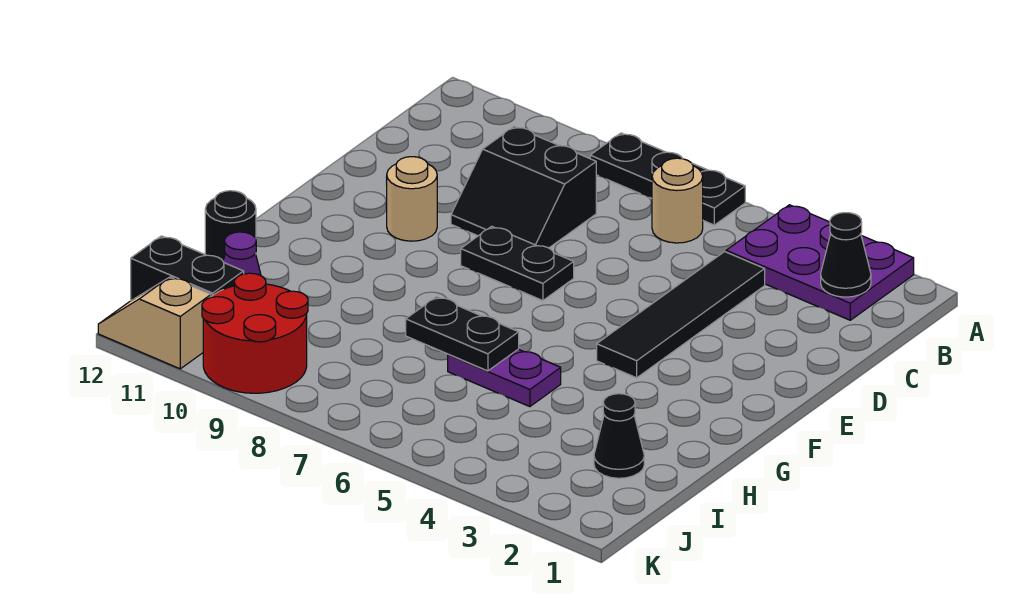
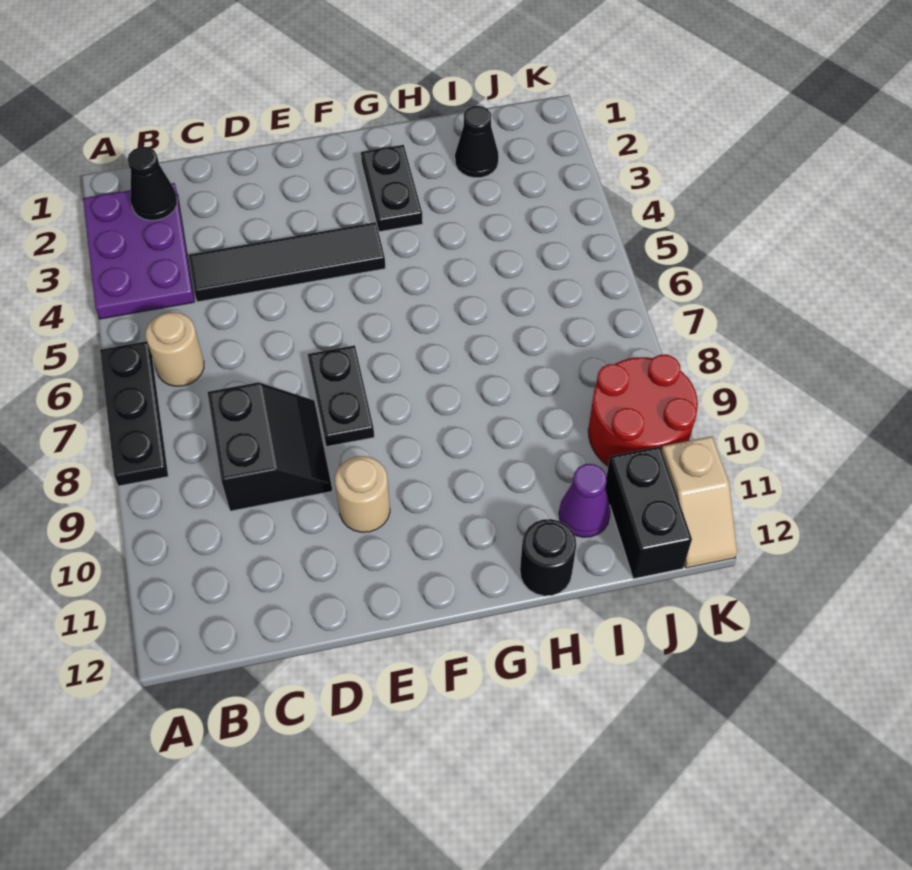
purple 1x2 plate [448,349,561,407] -> none
black 1x2 plate [406,297,519,371] -> black 1x2 plate moved to [361,145,423,232]

